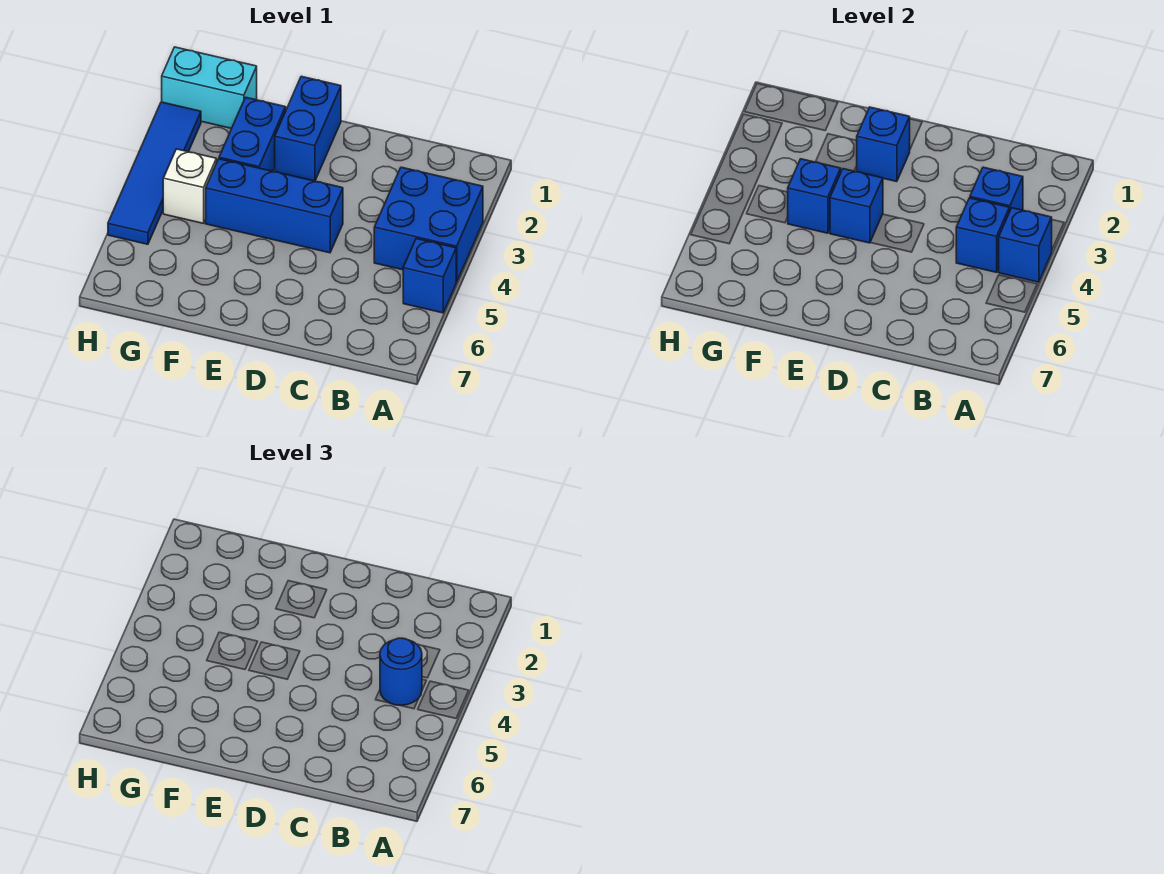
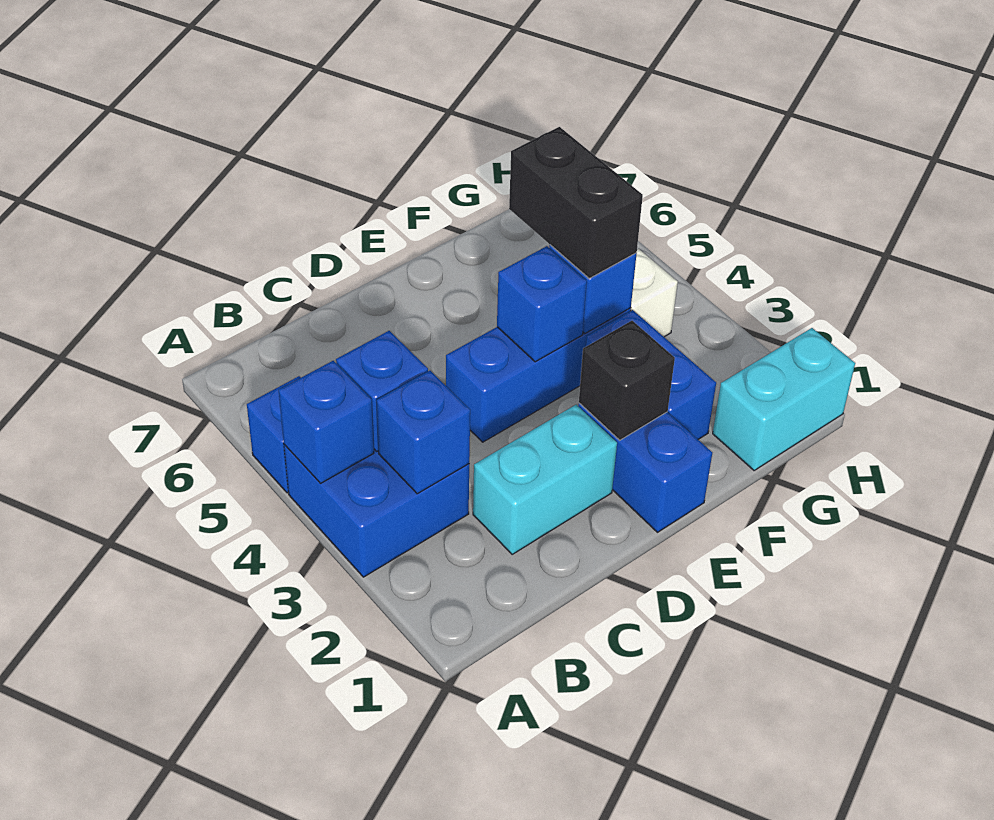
blue 1x1 round brick [380,638,422,705] -> none
none -> cyan 1x2 brick [473,405,617,554]
blue 1x1 brick [857,107,910,182] -> black 1x1 brick [579,321,675,440]
none -> black 1x2 brick [509,127,643,278]
blue 1x4 tile [108,102,201,244] -> none

